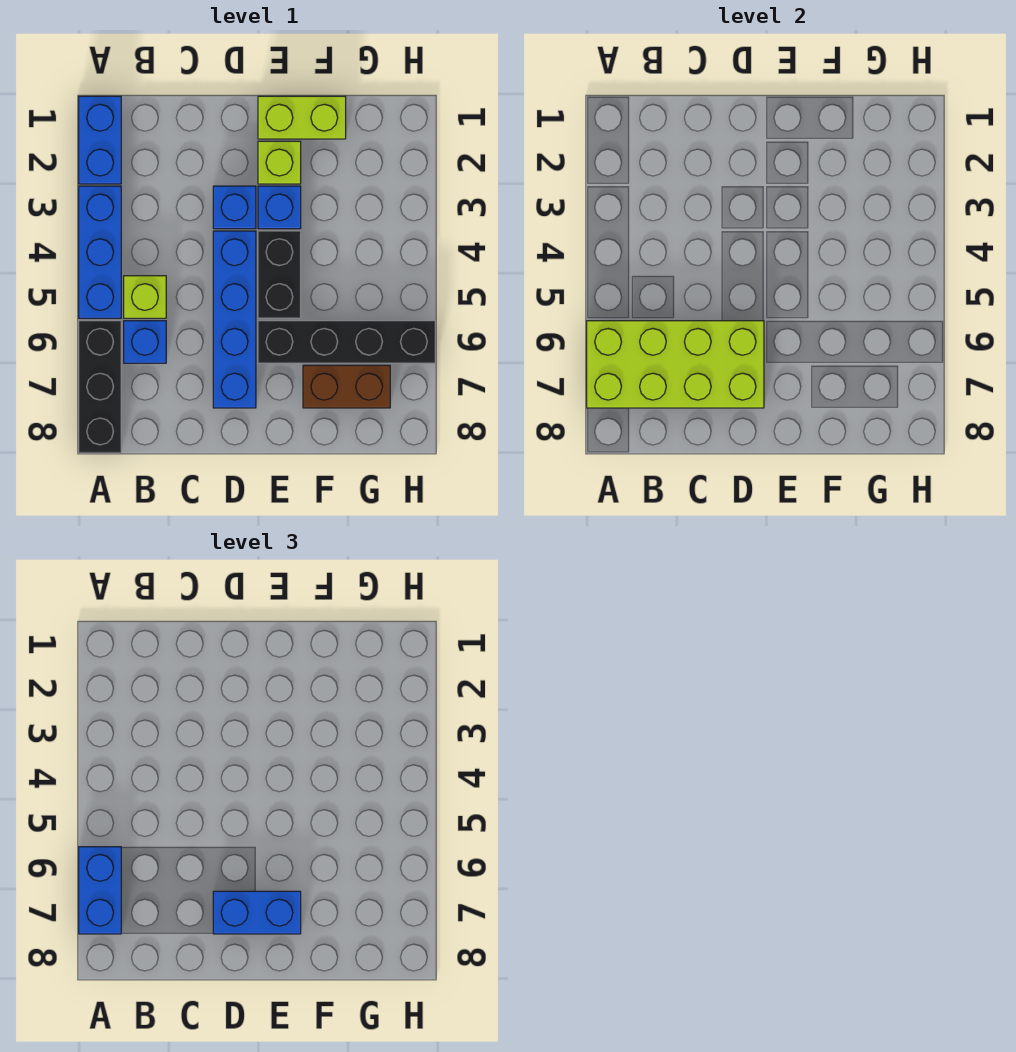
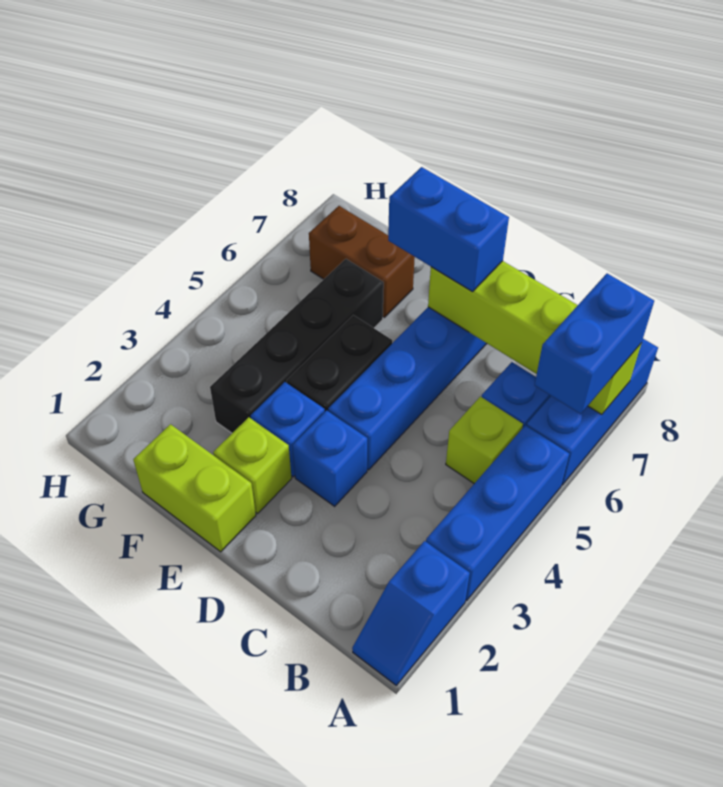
blue 1x2 brick [79,96,121,184] -> blue 1x2 slope [352,541,470,685]
black 1x3 brick [79,321,121,453] -> blue 1x3 brick [526,339,658,485]
lime 2x4 brick [587,321,764,408] -> lime 1x4 brick [428,261,641,415]
black 1x4 brick [258,321,435,363] -> black 1x4 brick turned to [210,259,384,433]

